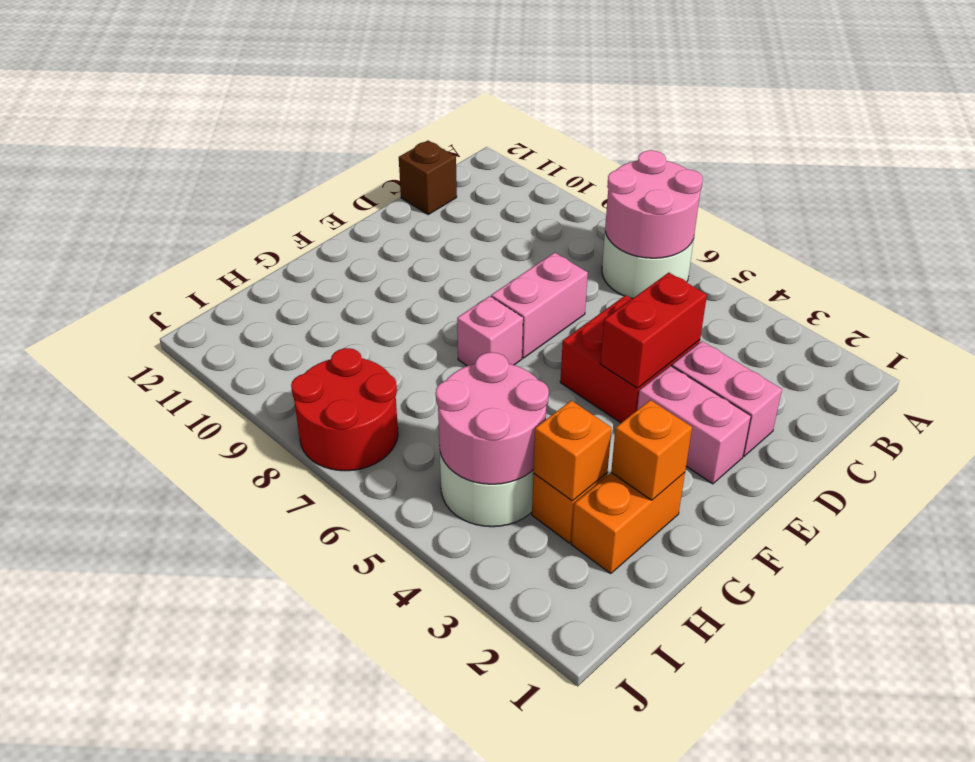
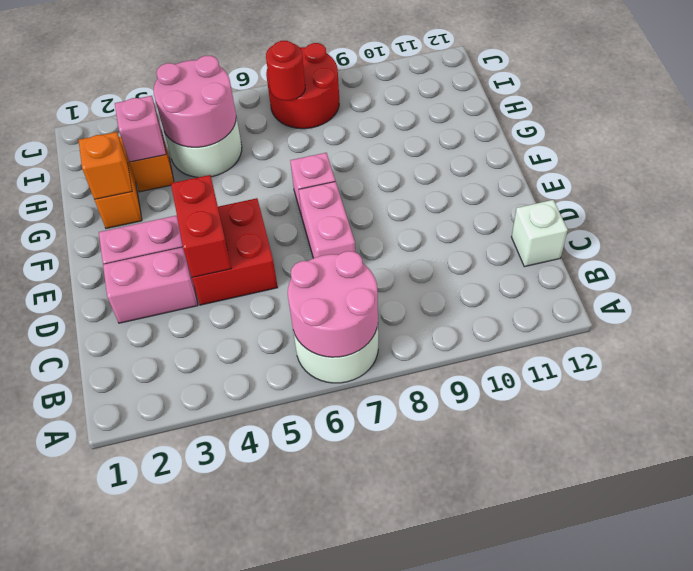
brown 1x1 brick [399,141,457,214] -> white 1x1 brick [512,200,568,267]
orange 1x1 brick [533,400,612,501] -> pink 1x1 brick [115,96,166,162]
none -> red 1x1 round brick [266,41,305,101]

